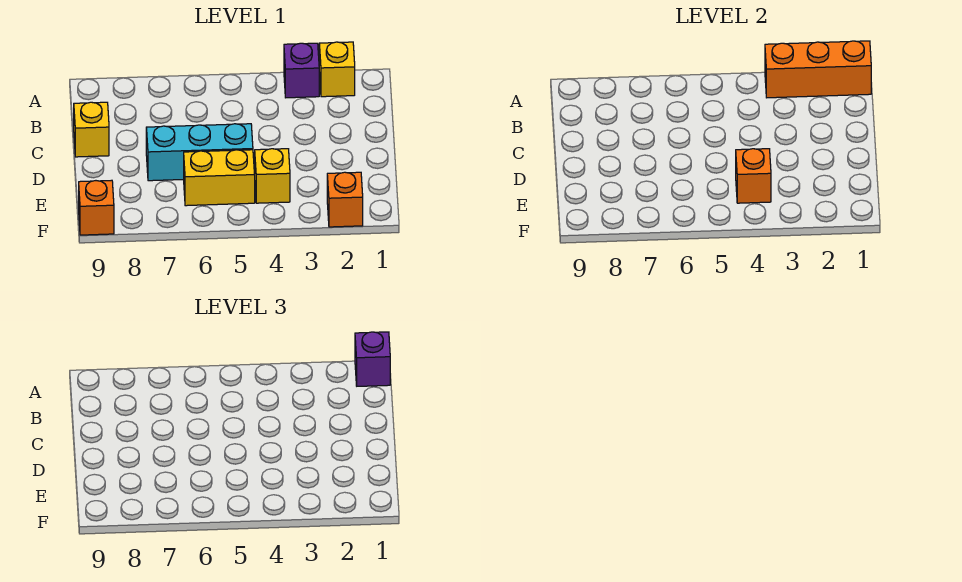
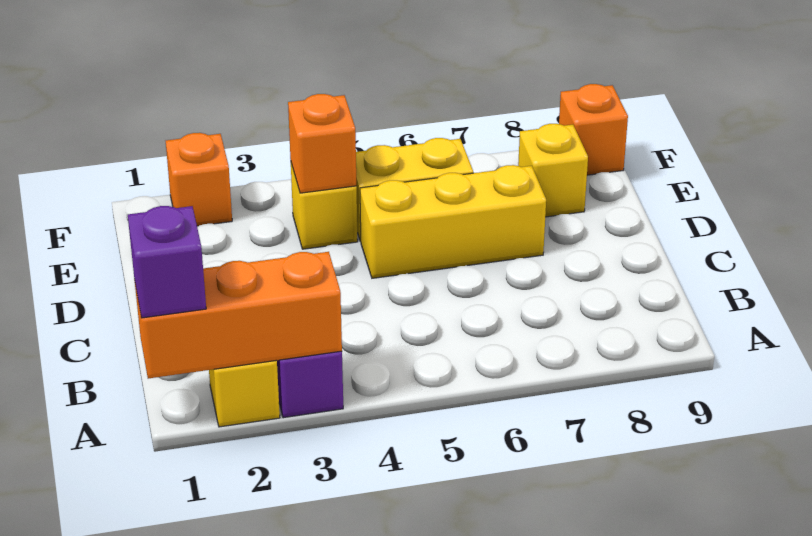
yellow 1x1 brick [74,102,109,157] -> yellow 1x1 brick moved to [518,124,588,217]
cyan 1x3 brick [146,124,253,181] -> yellow 1x3 brick [360,165,546,278]

